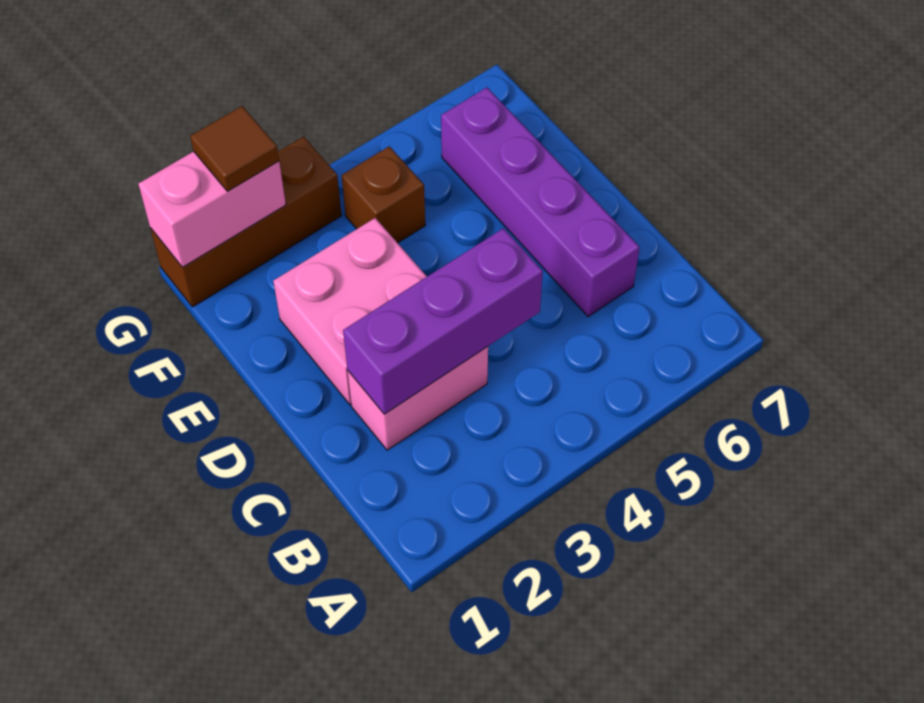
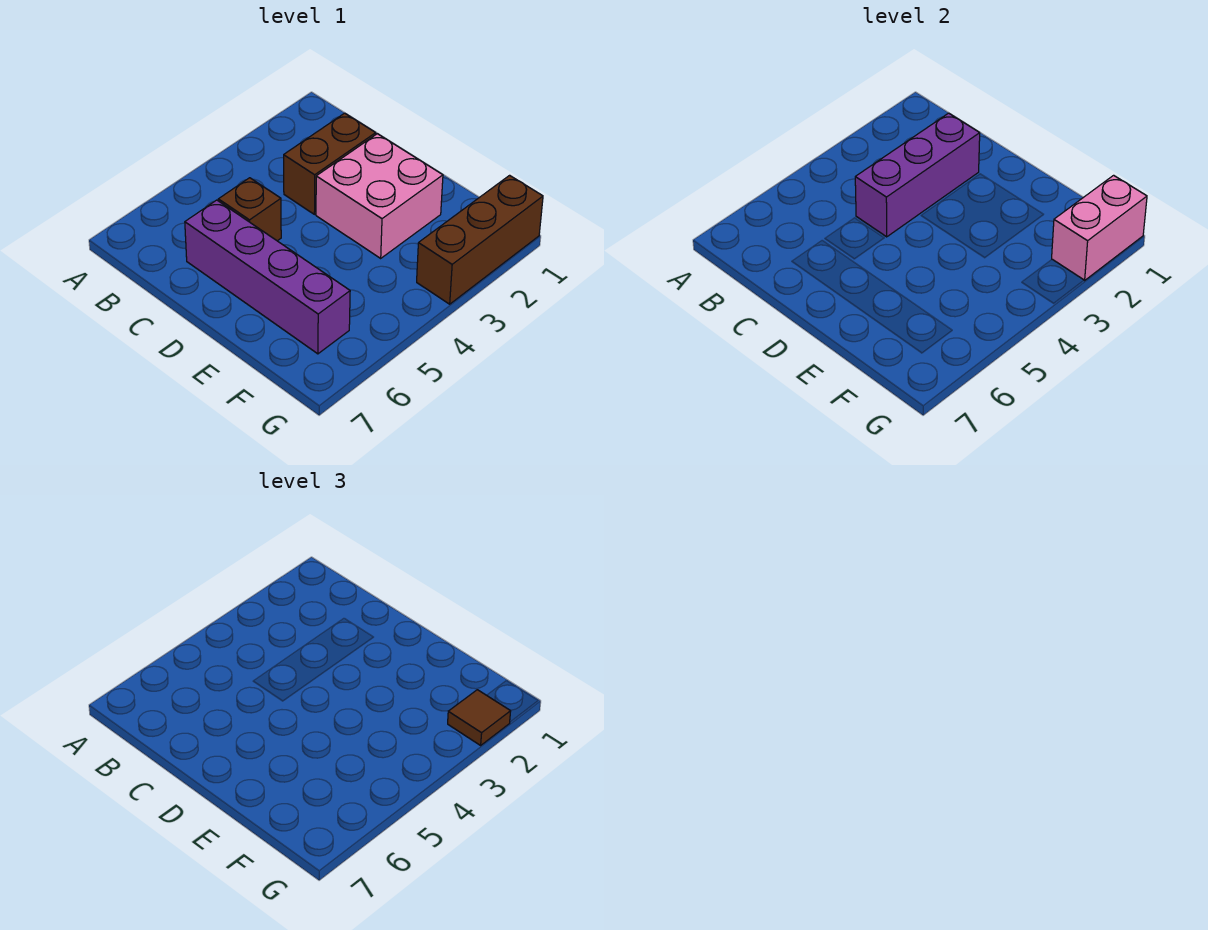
pink 1x2 brick [348,347,488,450] -> brown 1x2 brick [284,113,376,214]
brown 1x1 brick [342,146,425,243] -> brown 1x1 brick moved to [218,178,281,241]

